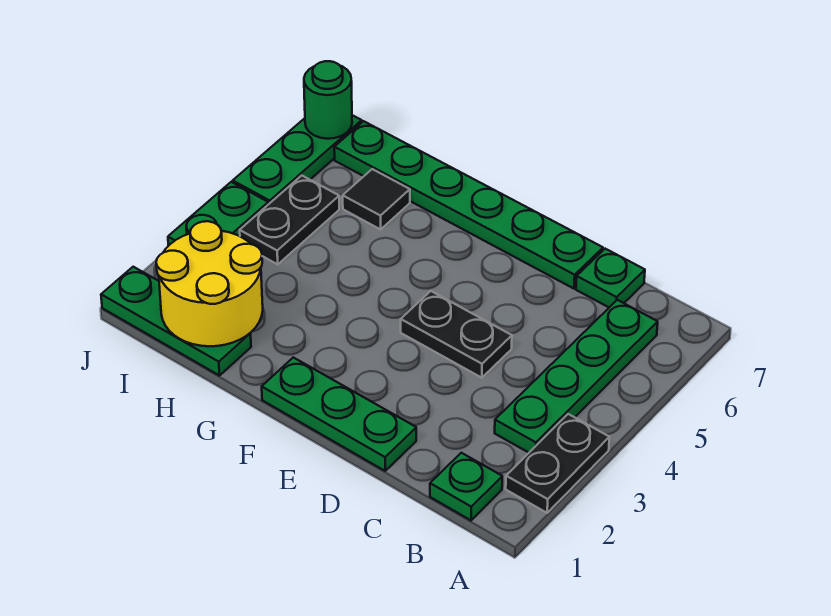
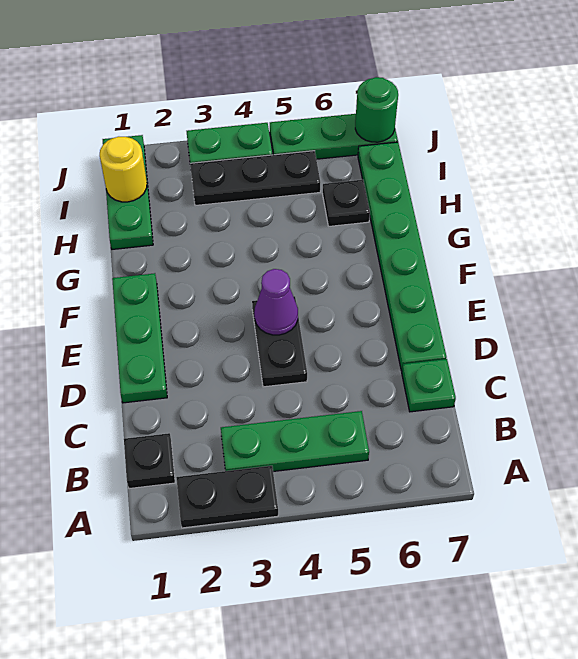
green 1x1 plate [430,453,502,520] -> black 1x1 plate [124,433,175,489]
green 1x4 plate [495,300,658,453] -> green 1x3 plate [221,411,369,471]
none -> purple 1x1 cone [254,269,298,335]
yellow 2x2 round brick [156,221,263,346] -> yellow 1x1 round brick [100,137,147,202]
black 1x1 tile [343,169,410,229] -> black 1x1 plate [323,180,370,226]
black 1x2 plate [240,176,339,264] -> black 1x3 plate [190,151,320,206]

